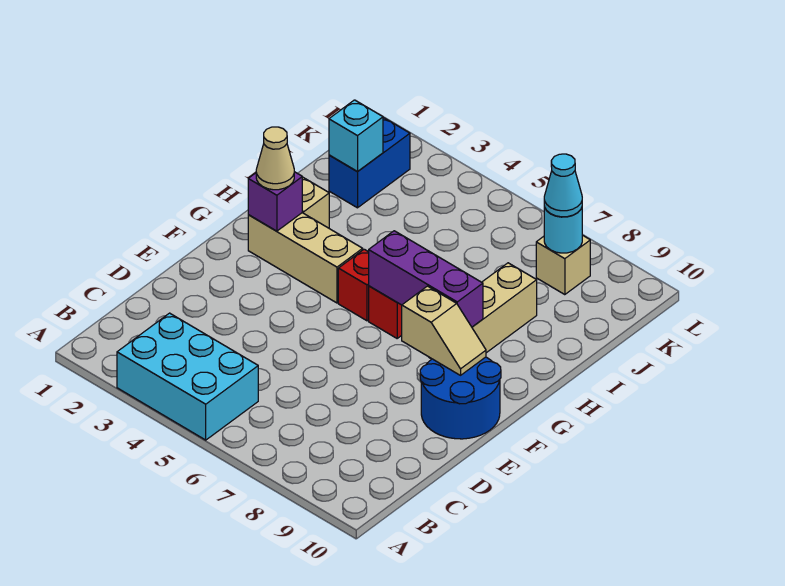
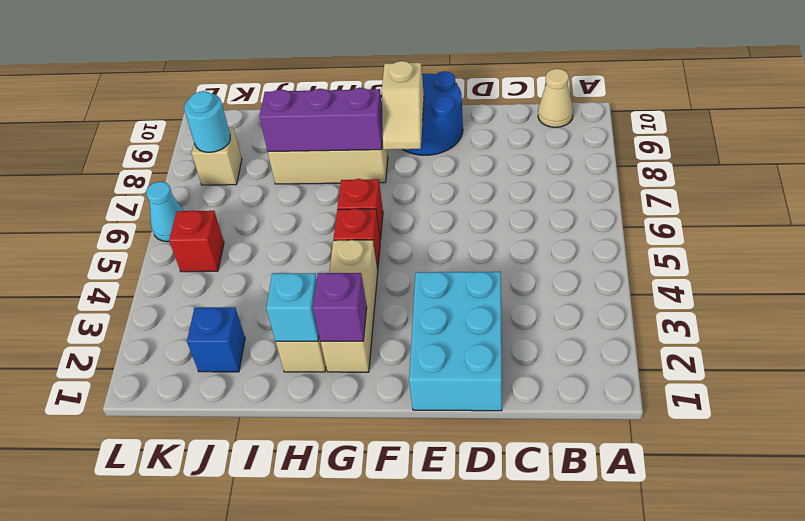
cyan 2x3 brick [117,313,258,440] -> cyan 2x3 brick moved to [409,272,502,411]
tan 1x2 slope [402,286,486,375] -> tan 1x2 slope turned to [382,61,424,150]
tan 1x1 cone [256,127,294,190] -> tan 1x1 cone moved to [538,69,573,128]
purple 1x3 brick [369,231,483,327] -> purple 1x3 brick turned to [259,88,383,152]
blue 1x2 brick [329,118,410,208] -> blue 1x1 brick [187,307,245,372]
cyan 1x1 brick [329,100,383,172] -> cyan 1x1 brick moved to [266,273,319,341]
none -> red 1x1 brick [169,210,224,272]
cyan 1x1 cone [544,154,582,217] -> cyan 1x1 cone moved to [146,182,183,242]

